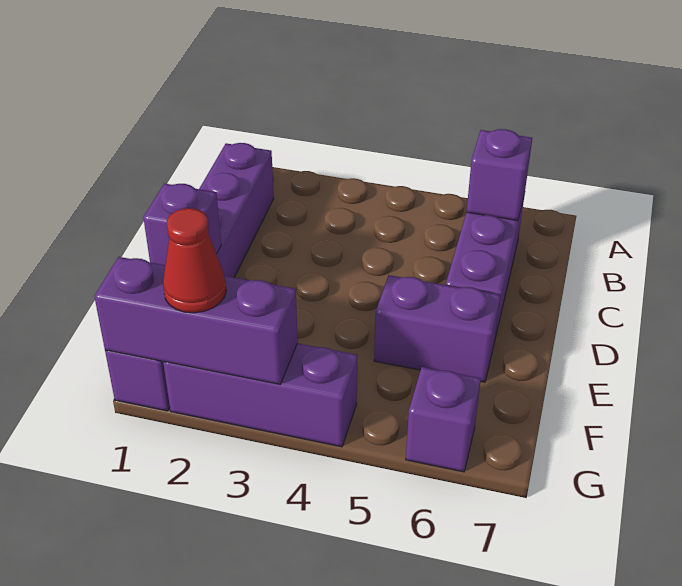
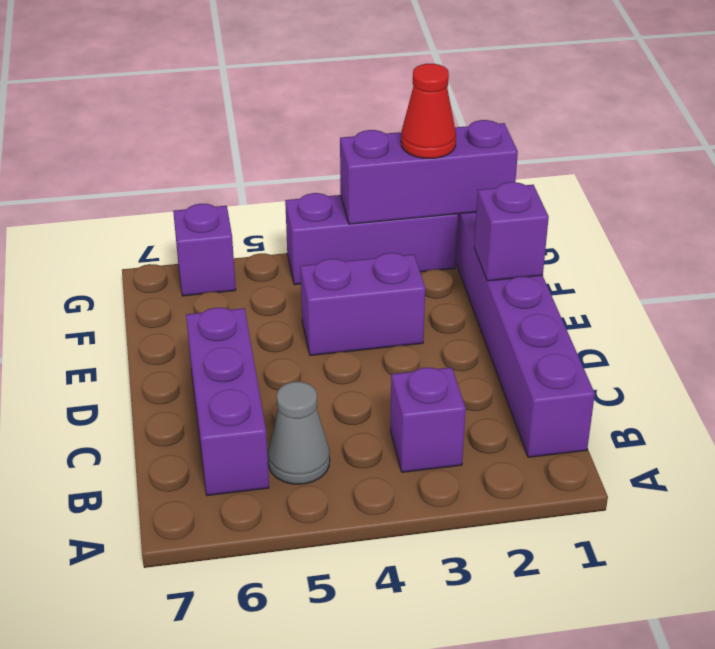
none -> grey 1x1 cone [268,382,330,484]
purple 1x1 brick [467,129,532,221] -> purple 1x1 brick moved to [390,367,466,472]
purple 1x2 brick [374,275,500,382] -> purple 1x2 brick moved to [300,253,425,356]

